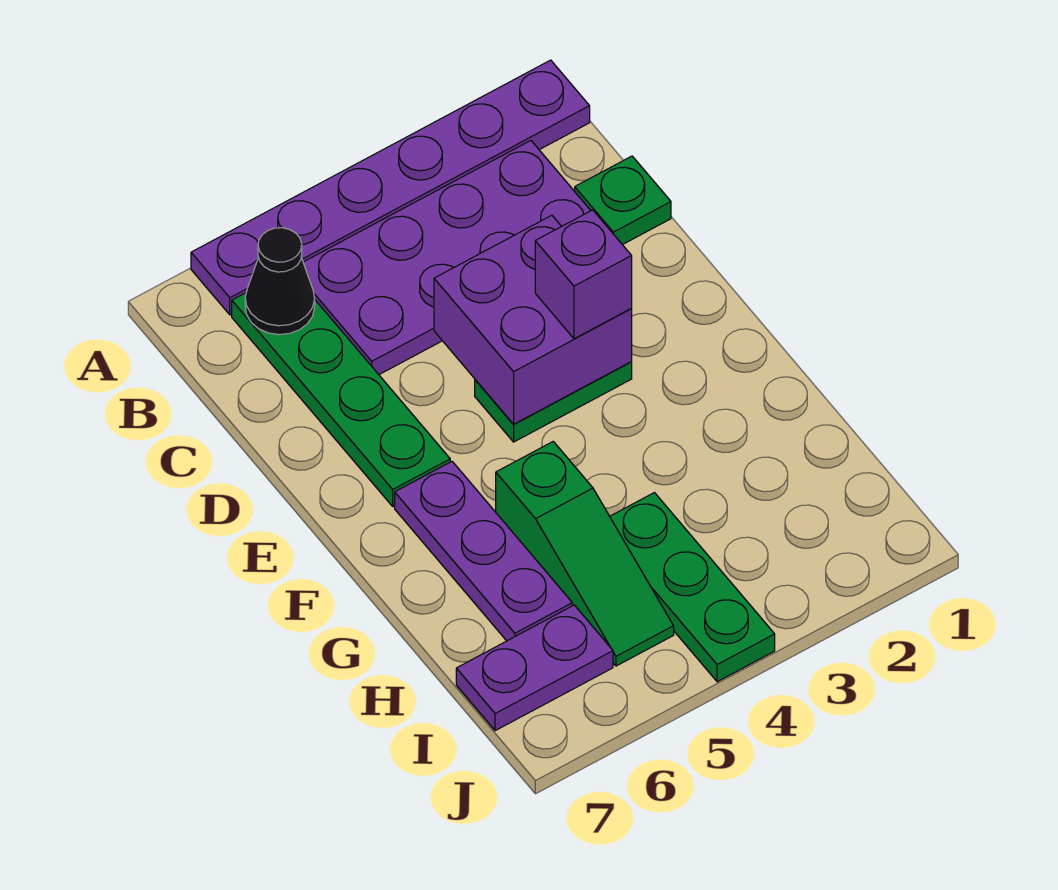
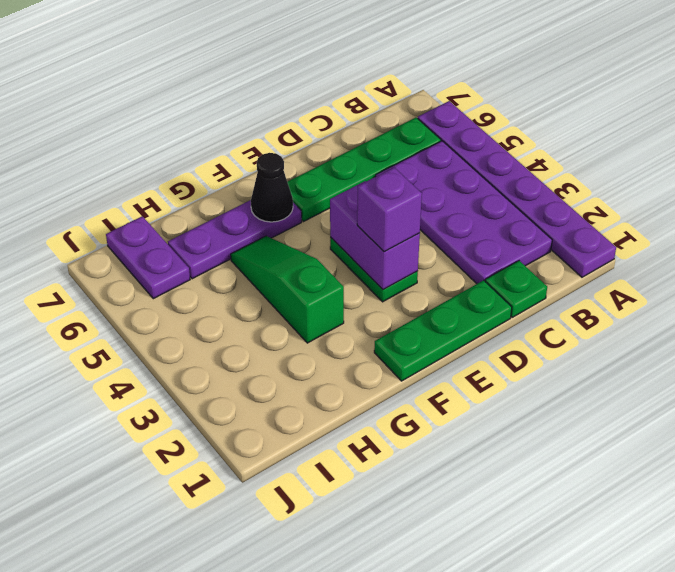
black 1x1 cone [245,228,315,335] -> black 1x1 cone moved to [251,153,293,222]
purple 2x2 brick [434,215,632,424] -> purple 1x2 brick [330,181,420,289]
green 1x3 slope [496,442,674,666] -> green 1x3 slope turned to [231,236,344,343]
green 1x3 plate [610,493,775,682] -> green 1x3 plate moved to [374,280,512,381]

